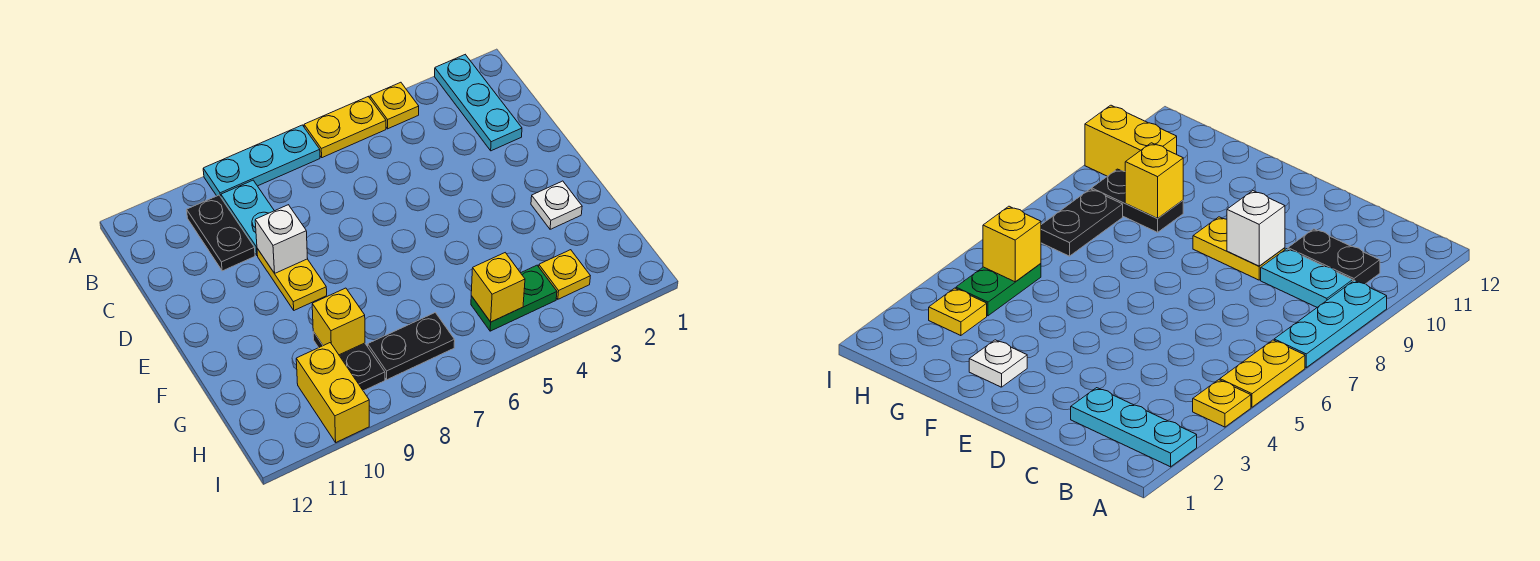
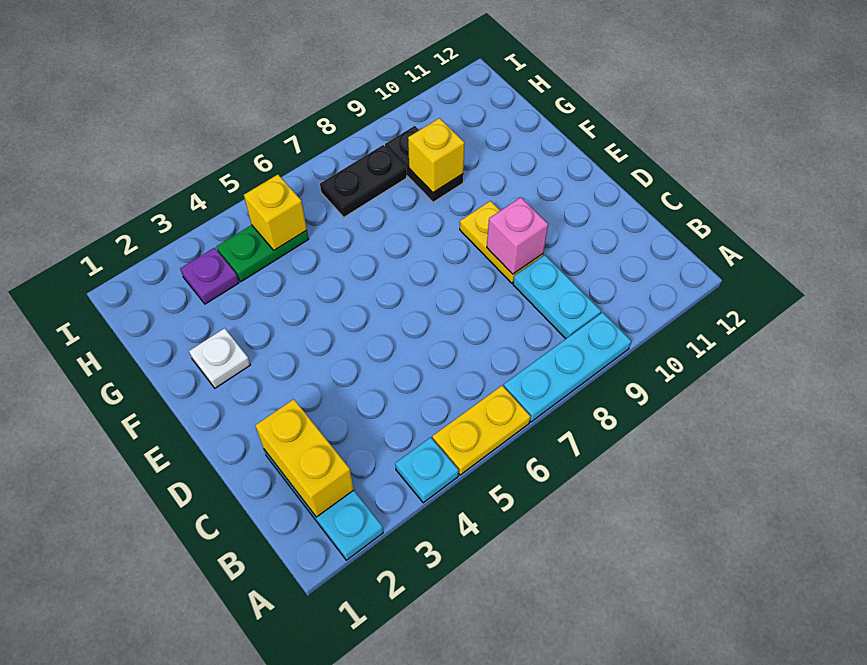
yellow 1x1 plate [370,82,419,129] -> cyan 1x1 plate [395,437,459,503]
black 1x2 plate [187,195,255,271] -> none
white 1x1 brick [255,205,308,273] -> pink 1x1 brick [487,197,548,274]
yellow 1x1 plate [539,250,590,299] -> purple 1x1 plate [180,248,239,304]
yellow 1x2 brick [296,343,369,442] -> yellow 1x2 brick moved to [255,399,354,517]

